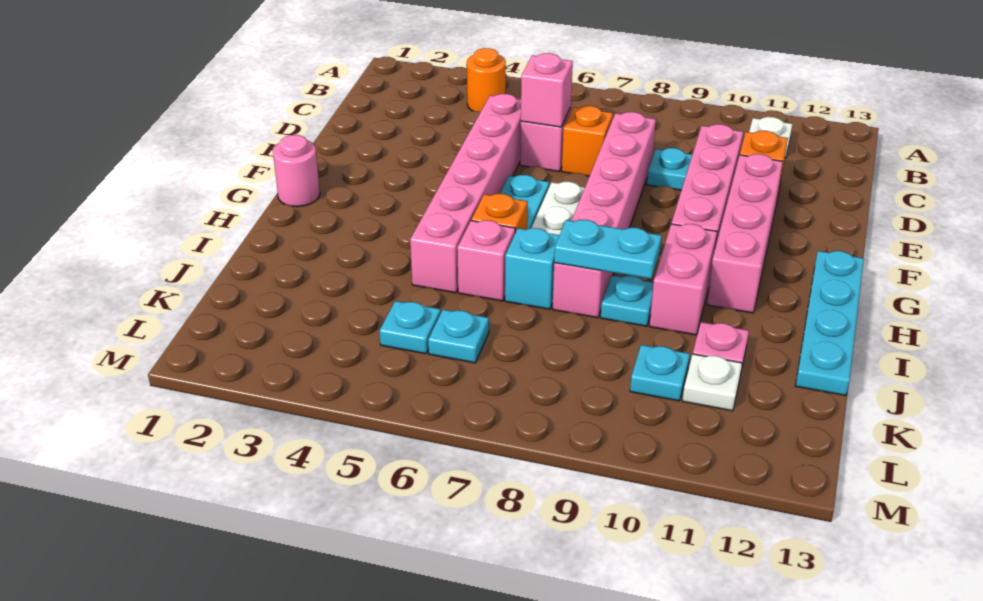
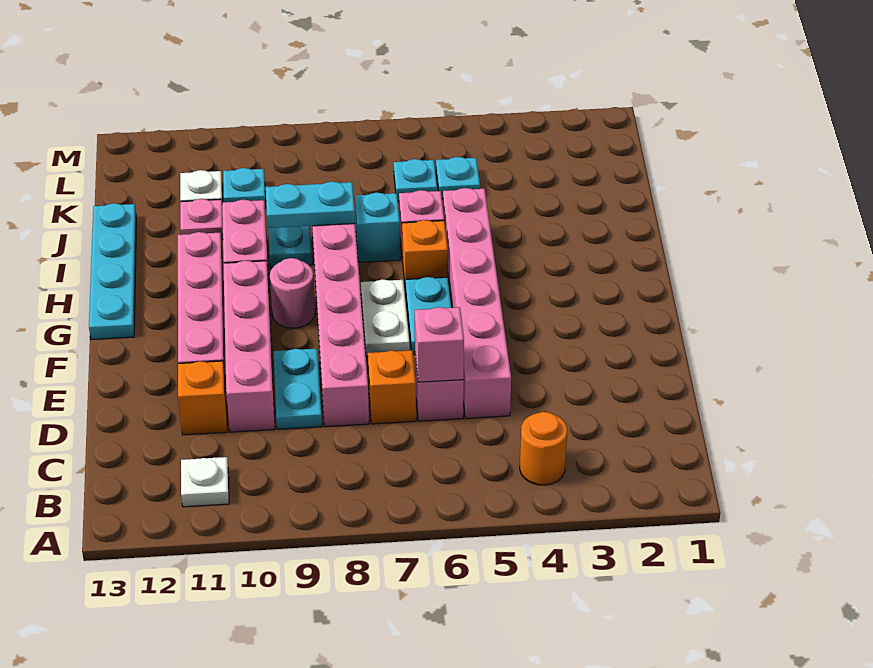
cyan 1x1 plate [647,148,692,190] -> cyan 1x2 plate [274,349,322,429]
pink 1x1 round brick [273,135,320,207] -> pink 1x1 round brick moved to [270,258,315,328]

